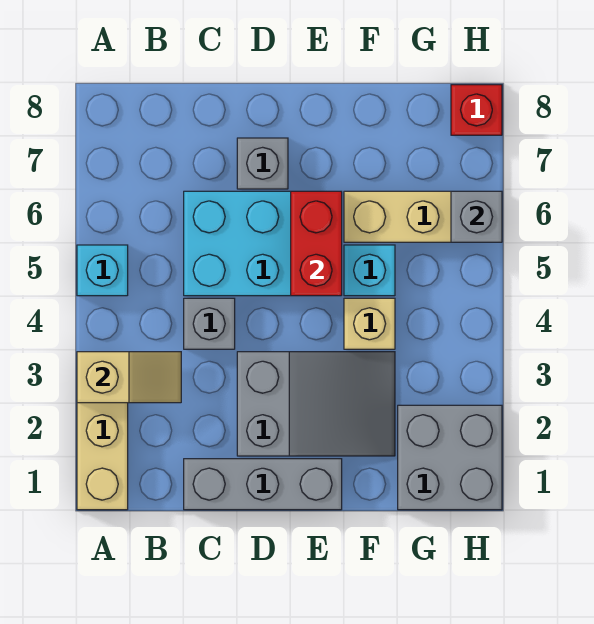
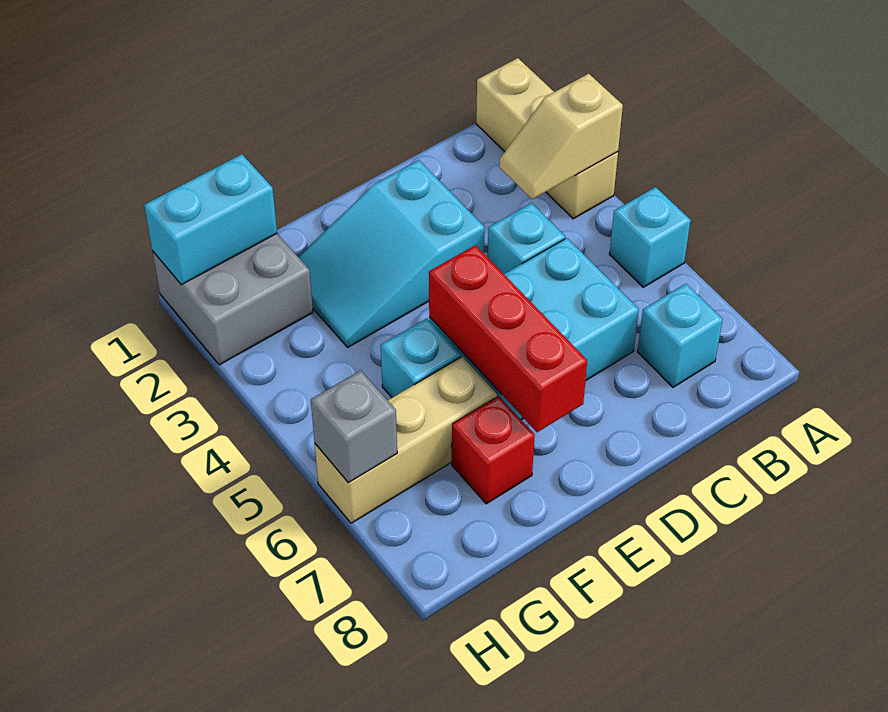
none -> cyan 1x1 brick [638,284,723,387]
grey 1x3 brick [184,459,342,510] -> none
grey 1x1 brick [184,298,235,349] -> cyan 1x1 brick [488,203,565,274]
grey 2x3 slope [237,352,395,456] -> cyan 2x3 slope [298,160,485,347]
grey 1x1 brick [237,138,288,189] -> none
red 1x2 brick [291,191,342,296] -> red 1x3 brick [429,245,587,432]
tan 1x1 brick [344,298,395,349] -> none
none -> cyan 1x2 brick [144,154,277,285]
red 1x1 brick [451,85,502,135] -> red 1x1 brick moved to [452,396,535,504]

